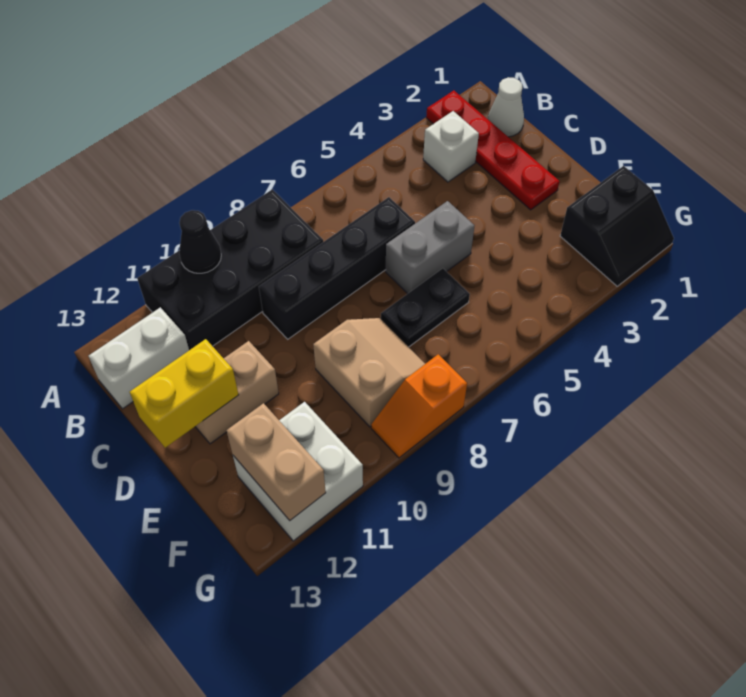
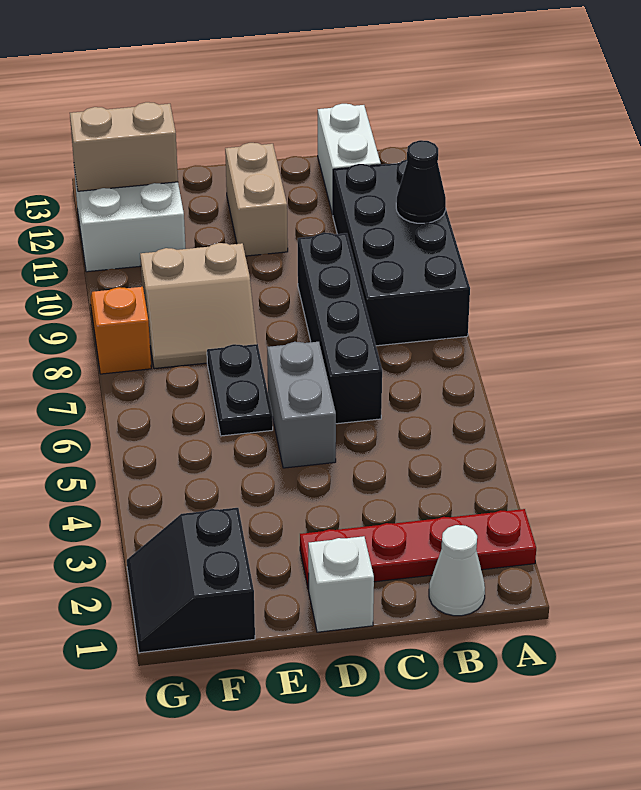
white 1x1 brick [423,111,479,182] -> white 1x1 brick moved to [308,536,374,632]
yellow 1x2 brick [130,339,239,448] -> none

